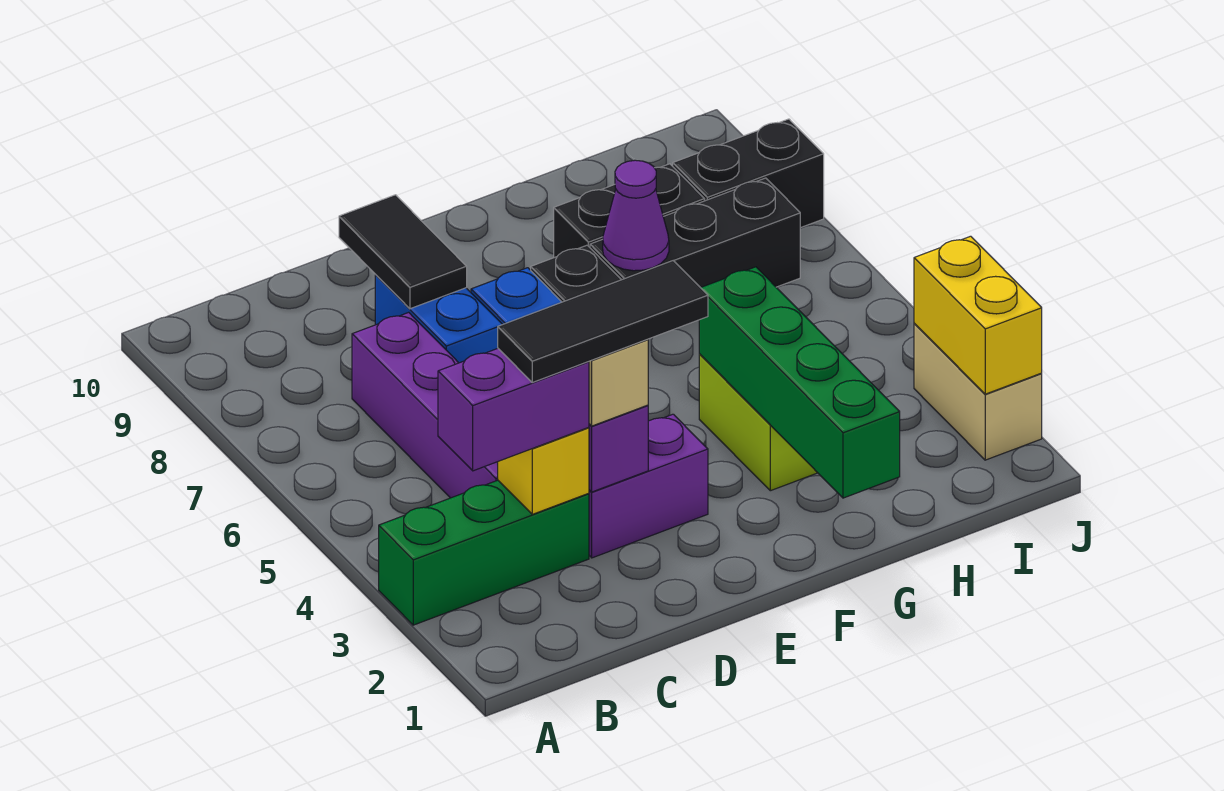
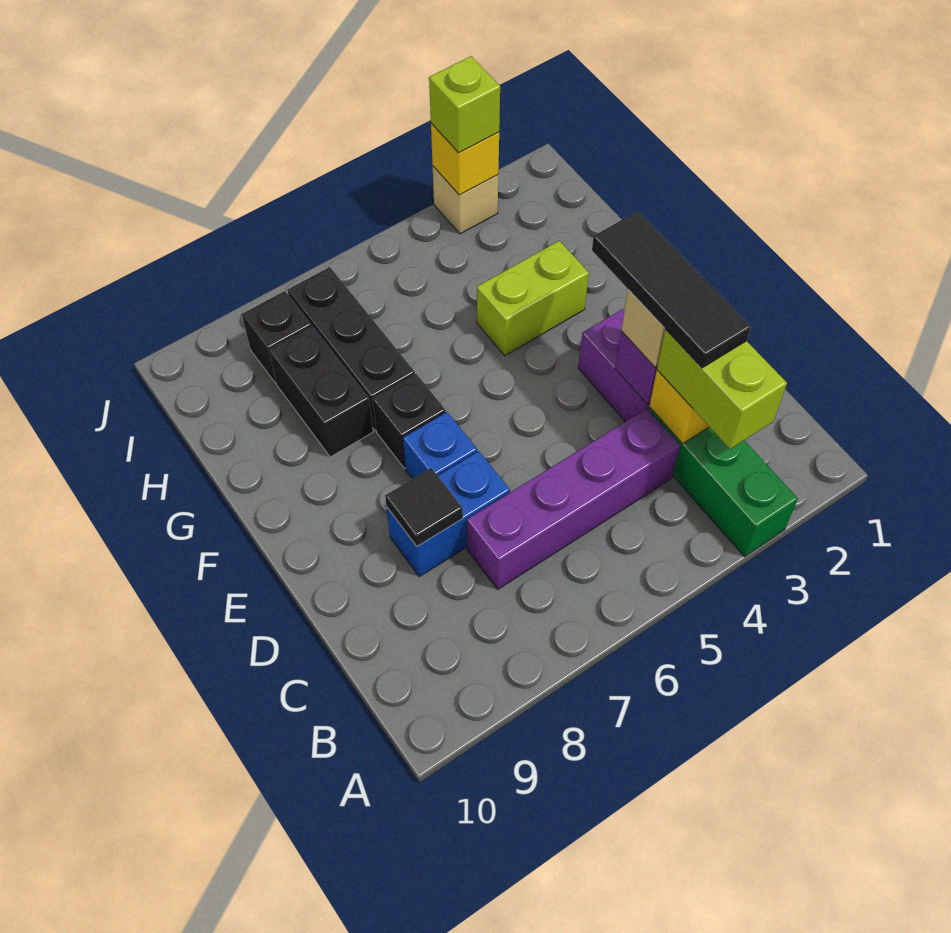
purple 1x2 brick [438,349,589,471] -> lime 1x2 brick [657,329,787,449]
black 1x2 tile [339,195,467,309] -> black 1x1 tile [385,468,463,546]
green 1x4 brick [699,267,900,498] -> none
purple 1x1 cone [603,160,669,271] -> none
black 1x2 brick [673,119,824,228] -> black 1x1 brick [242,291,312,383]
tan 1x2 brick [914,323,1042,460] -> tan 1x1 brick [433,166,498,234]
yellow 1x2 brick [914,236,1042,394] -> yellow 1x1 brick [431,123,499,195]
none -> lime 1x1 brick [429,56,500,153]

